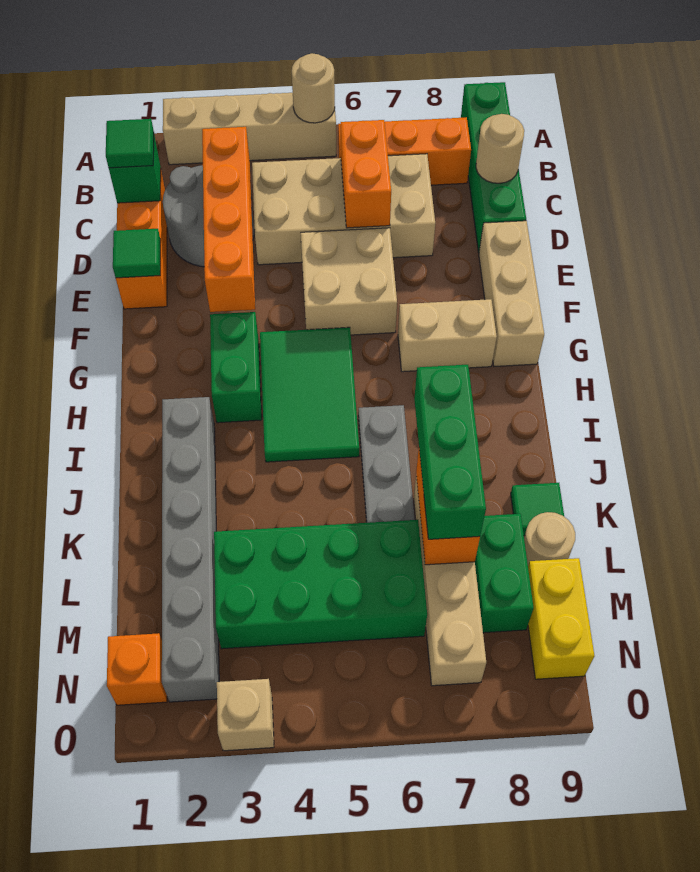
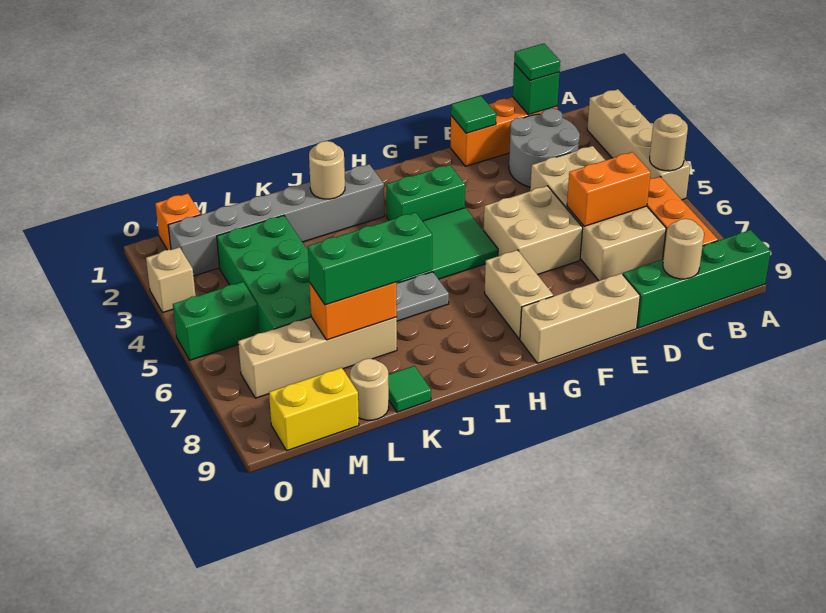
orange 1x4 brick [202,127,255,312] -> none
none -> tan 1x1 round brick [309,141,345,199]
green 1x2 brick [475,514,534,633] -> green 1x2 brick moved to [173,282,259,360]

